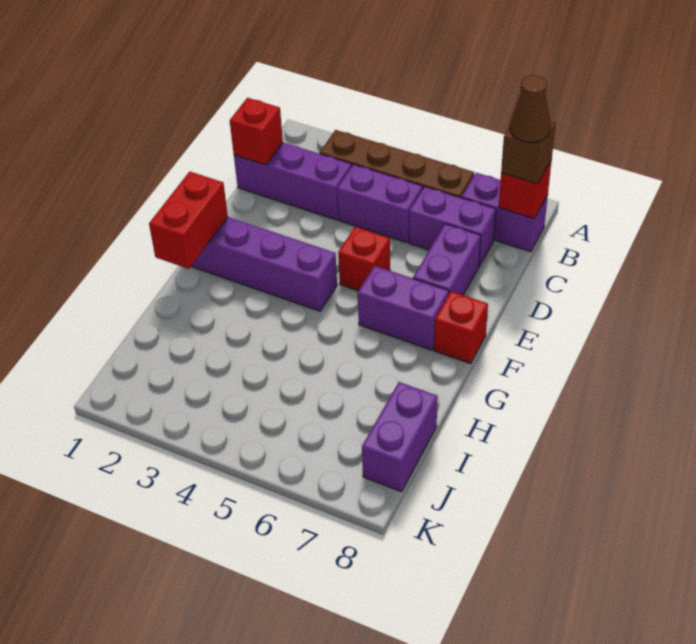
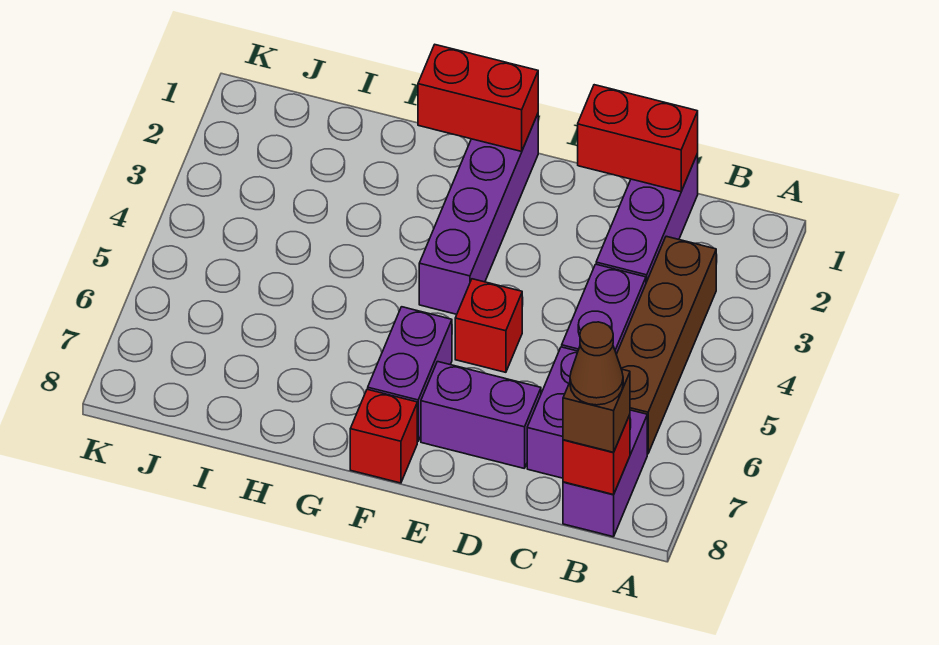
red 1x1 brick [230,98,283,165] -> red 1x2 brick [578,85,698,192]
purple 1x2 brick [362,382,438,492] -> none

